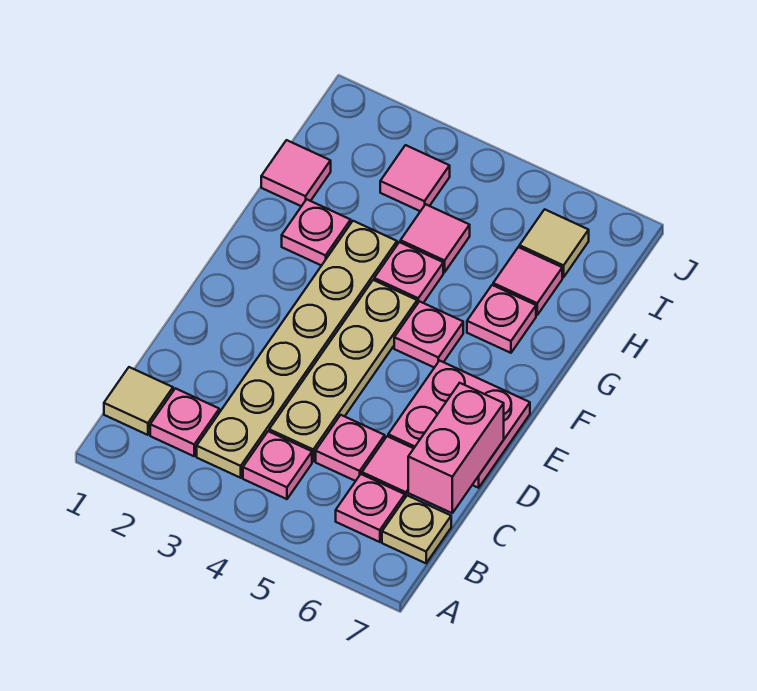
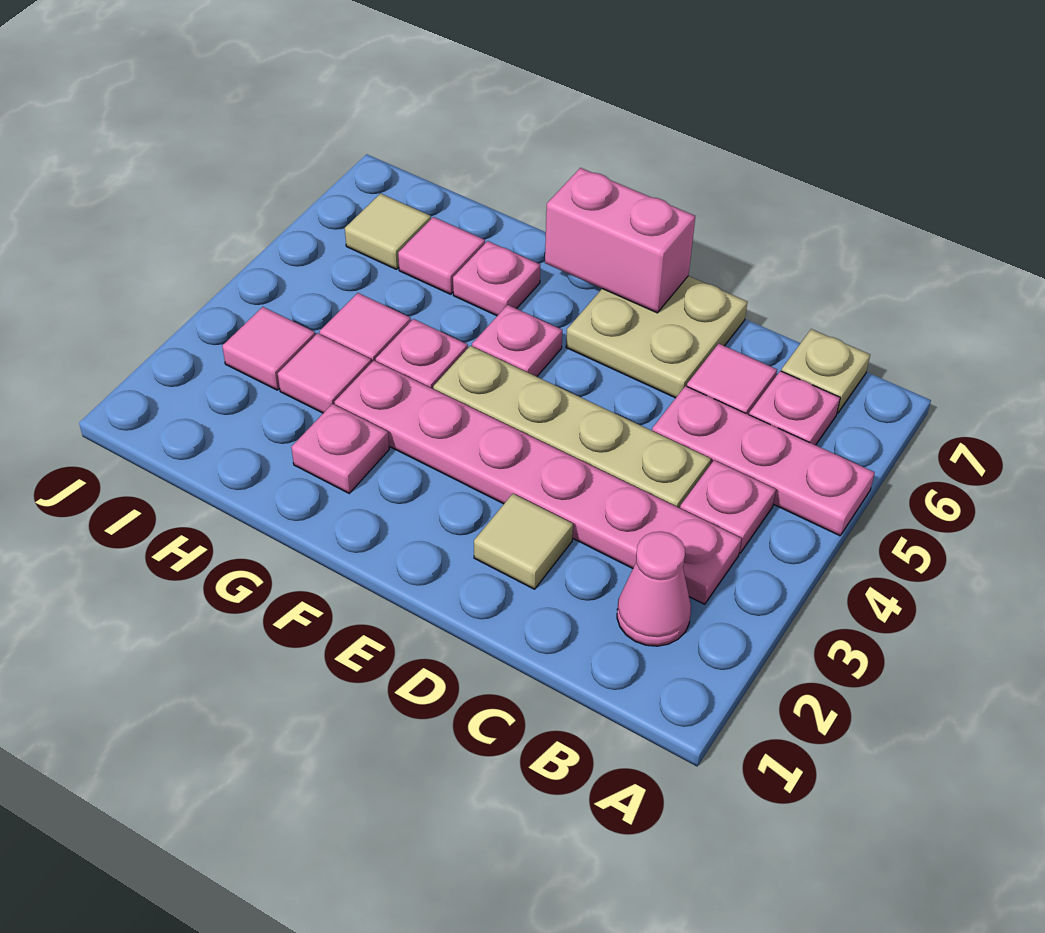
tan 1x1 tile [104,367,173,435] -> tan 1x1 tile moved to [474,494,573,589]
pink 1x1 plate [150,388,219,456] -> pink 1x1 cone [617,532,691,646]
tan 1x6 plate [197,221,397,478] -> pink 1x6 plate [335,361,742,604]
pink 1x1 plate [316,415,385,481] -> pink 1x3 plate [652,386,875,536]
pink 1x2 brick [408,383,504,513] -> pink 1x2 brick moved to [545,168,695,313]
pink 2x2 plate [388,361,530,488] -> tan 2x2 plate [566,276,747,398]
pink 1x1 tile [261,140,331,206] -> pink 1x1 tile moved to [278,333,371,413]

